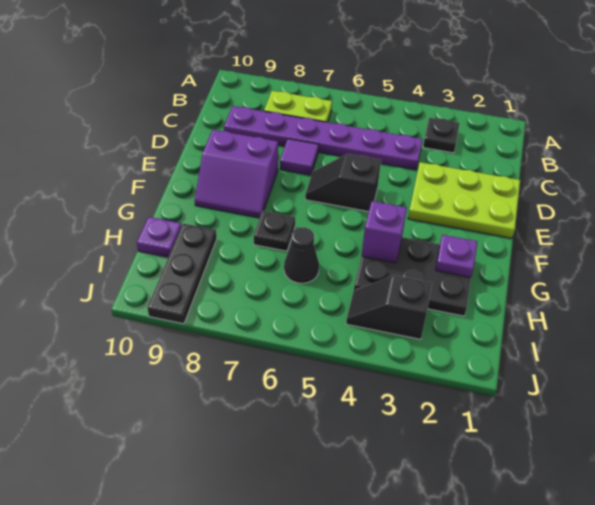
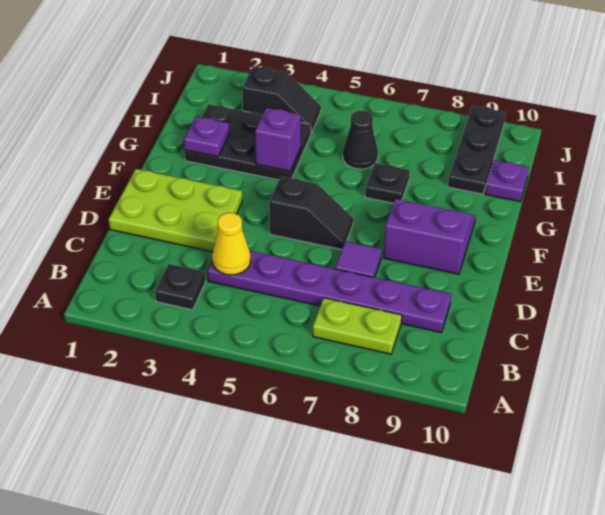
none -> yellow 1x1 cone [212,213,251,275]

